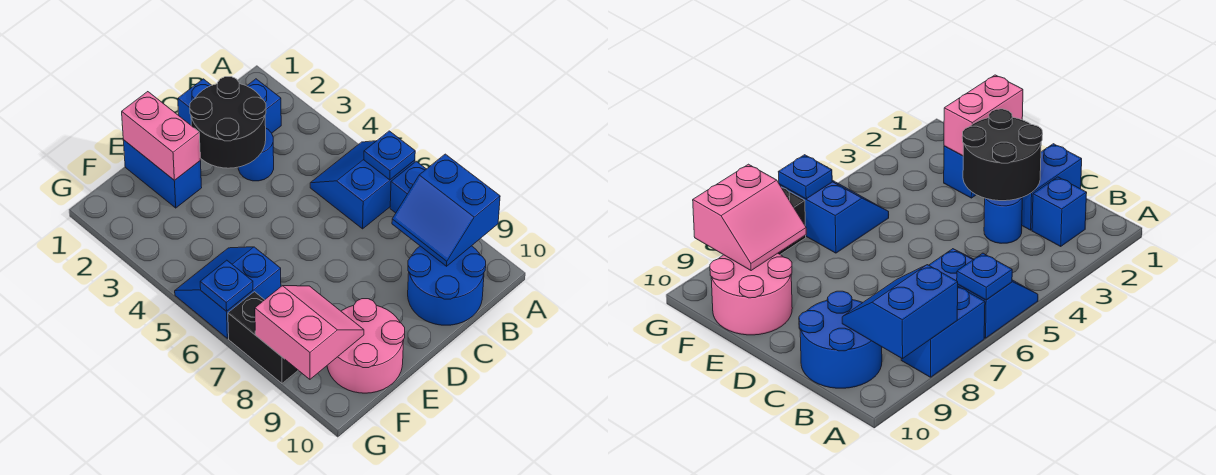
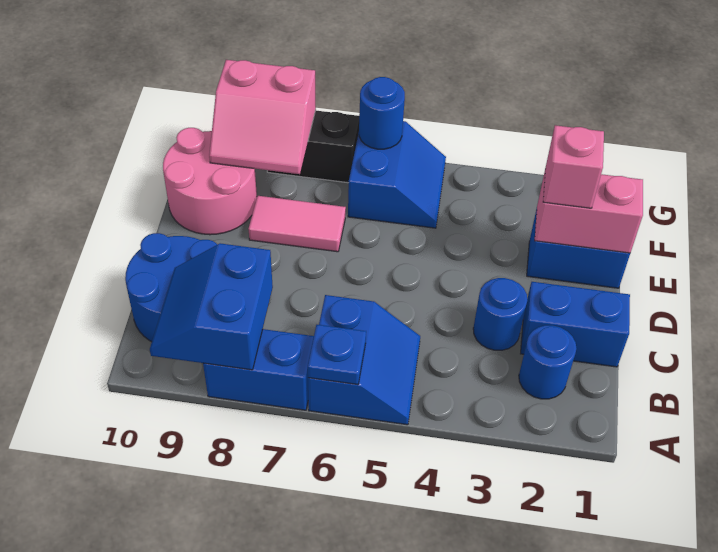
blue 2x2 slope [392,154,500,266] -> blue 2x2 slope turned to [150,243,273,370]
blue 1x1 brick [247,79,281,133] -> blue 1x1 round brick [519,325,577,399]
black 2x2 round brick [190,77,266,168] -> none
none -> pink 1x1 brick [543,125,604,208]
none -> pink 1x2 tile [249,196,346,252]
blue 1x1 plate [200,260,253,311] -> blue 1x1 round brick [359,77,405,149]

